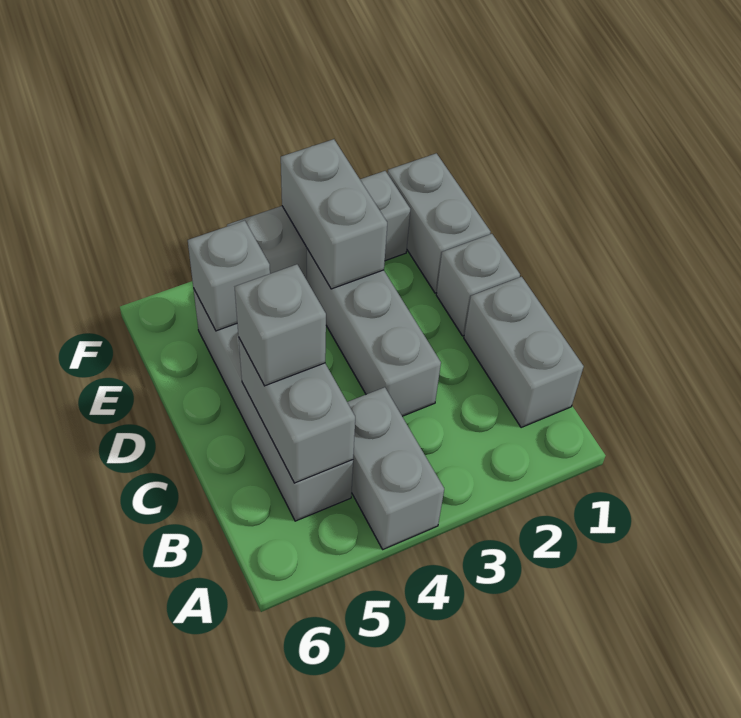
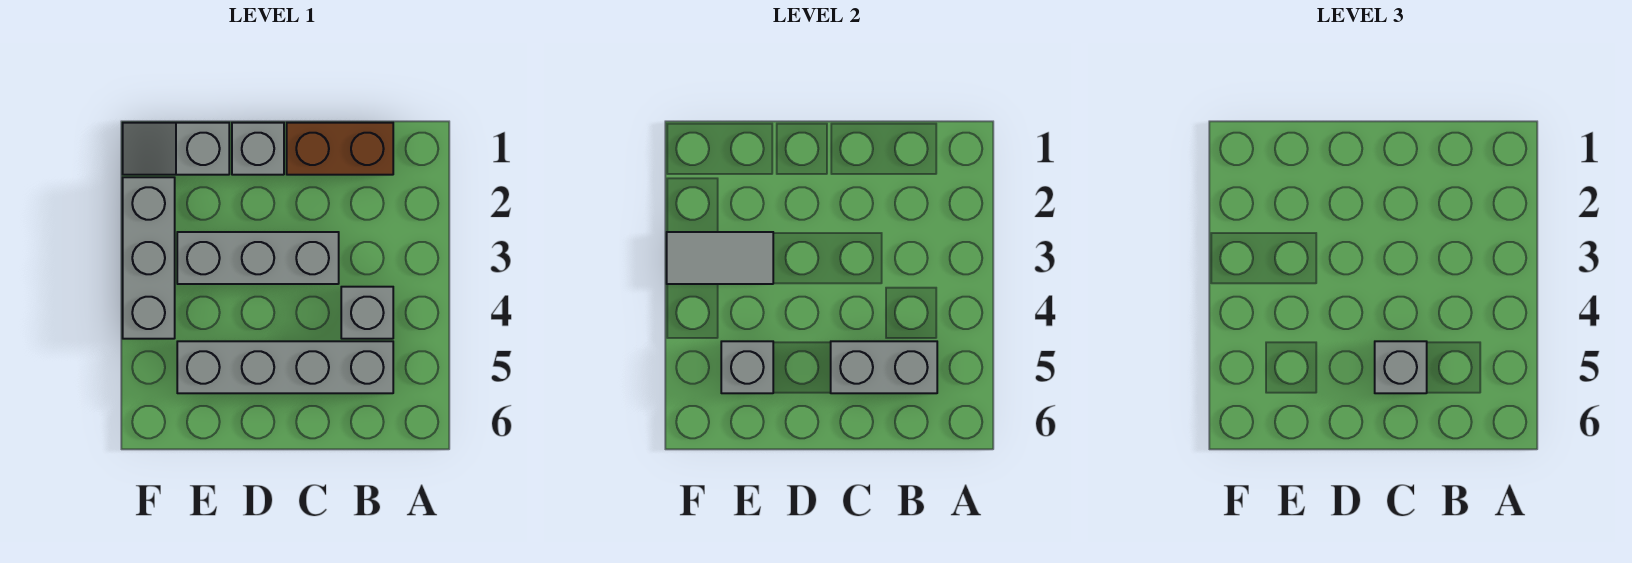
grey 1x2 brick [347,387,444,549] -> grey 1x1 brick [341,287,393,339]
grey 1x2 brick [464,277,584,428] -> brown 1x2 brick [287,123,393,175]
grey 1x2 brick [388,153,491,293] -> grey 1x2 slope [123,123,229,175]
grey 1x2 brick [281,139,387,289] -> grey 1x2 tile [667,232,773,284]

